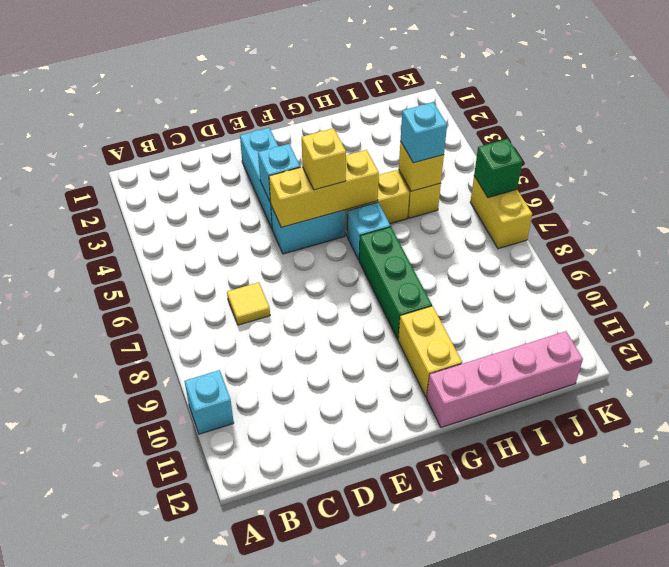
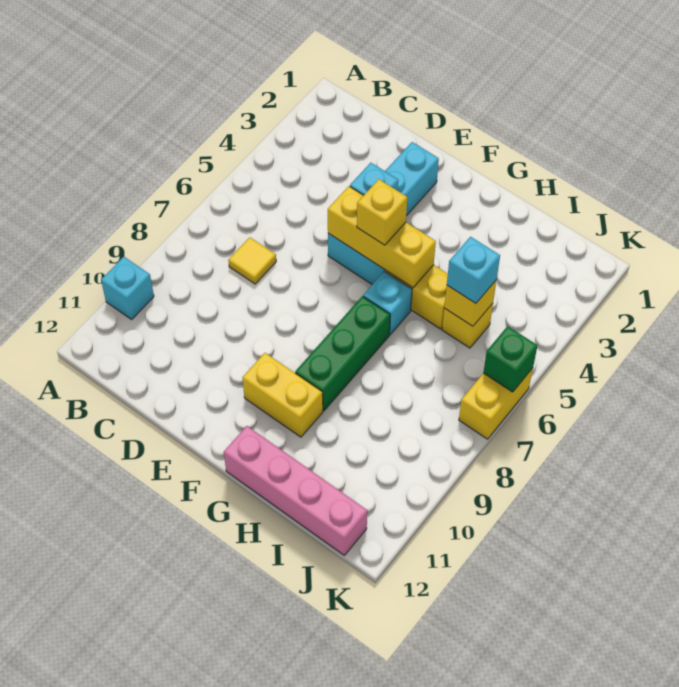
yellow 1x2 brick [398,306,462,397] -> yellow 1x2 brick turned to [243,353,323,437]

